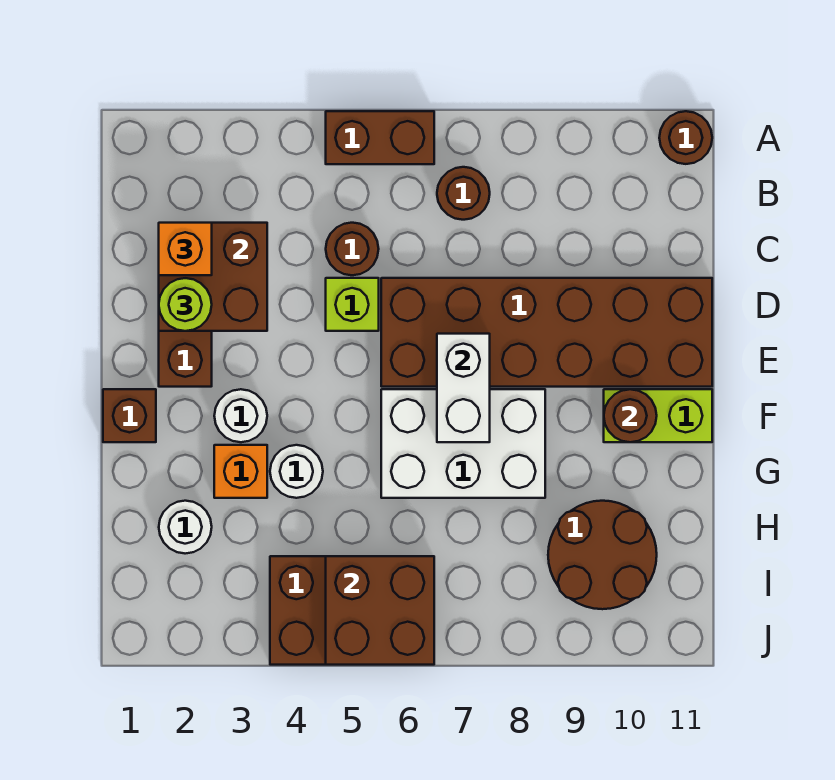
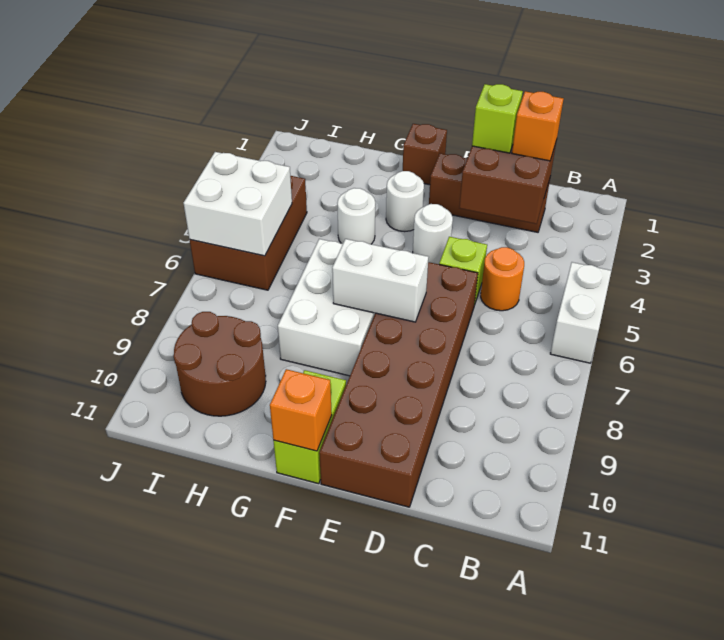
brown 1x2 brick [326,111,434,164] -> white 1x2 brick [550,262,612,363]
brown 1x1 round brick [659,111,712,164] -> none
brown 1x1 round brick [437,167,490,220] -> none
brown 1x1 round brick [326,223,379,275] -> orange 1x1 round brick [481,247,524,311]
lime 1x1 round brick [159,278,212,331] -> lime 1x1 brick [472,84,523,153]
brown 1x1 round brick [604,389,657,442] -> none
orange 1x1 brick [214,445,267,498] -> orange 1x1 brick moved to [270,369,332,451]
white 1x1 round brick [159,501,212,554] -> white 1x1 round brick moved to [413,204,453,264]
brown 2x2 brick [326,556,434,665] -> white 2x2 brick [184,152,292,256]

